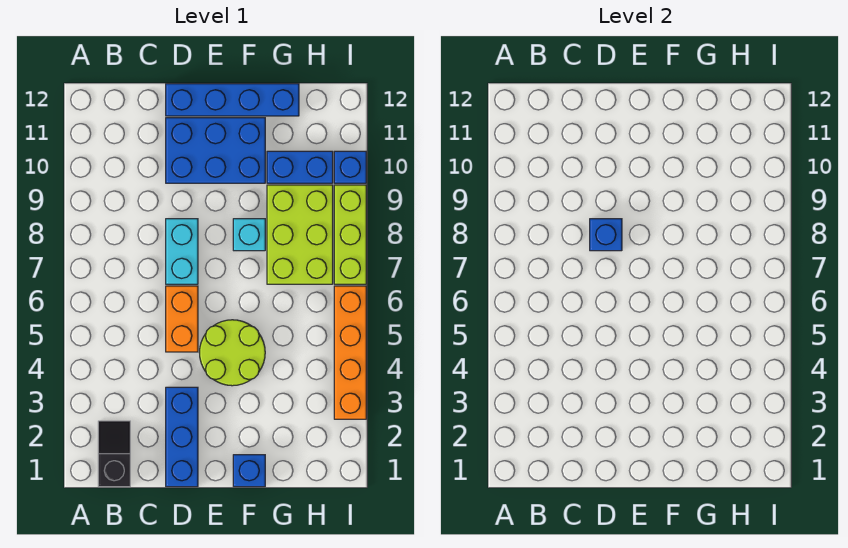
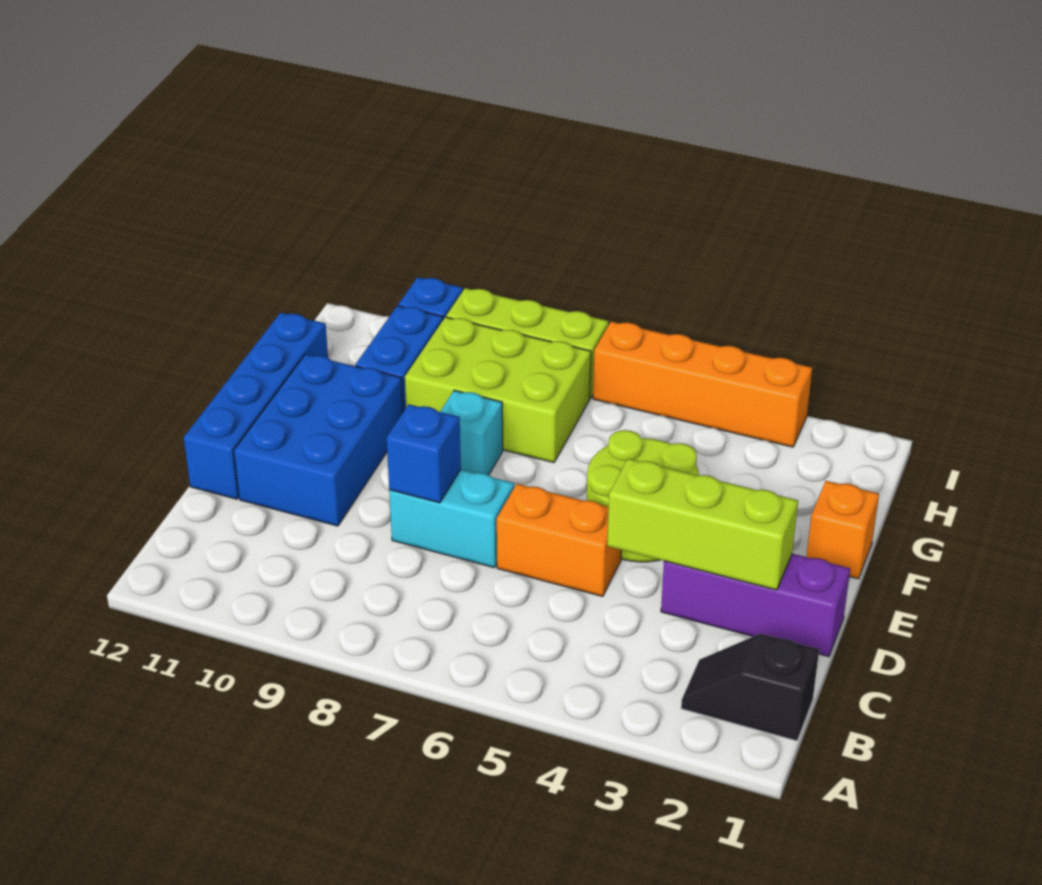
blue 1x3 brick [166,387,198,487] -> purple 1x3 brick [661,554,850,657]
none -> lime 1x3 brick [607,458,798,590]
blue 1x1 brick [233,455,265,487] -> orange 1x1 brick [807,481,879,579]

